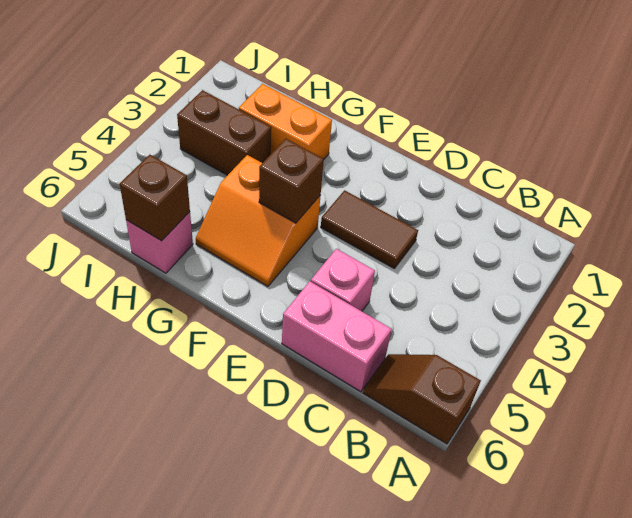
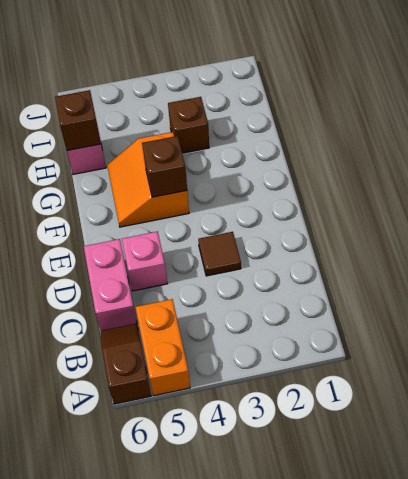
brown 1x2 tile [321,190,418,268] -> brown 1x1 tile [198,232,241,276]
orange 1x2 brick [239,84,332,159] -> orange 1x2 brick moved to [135,299,190,396]
brown 1x2 brick [177,90,271,175] -> brown 1x1 brick [168,97,209,153]

